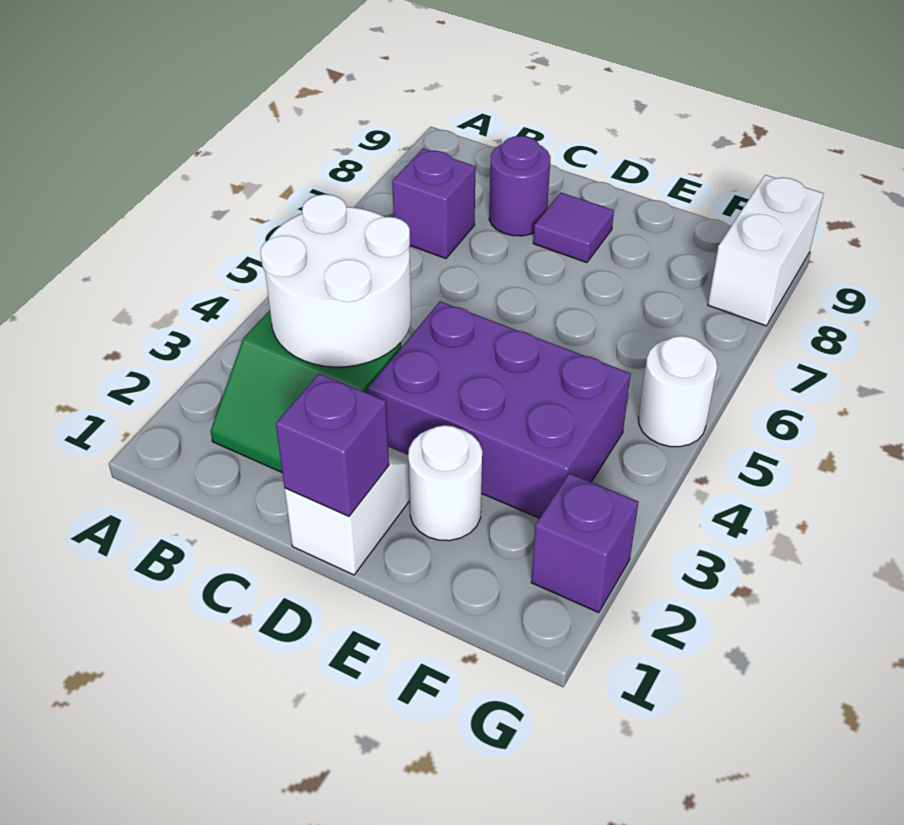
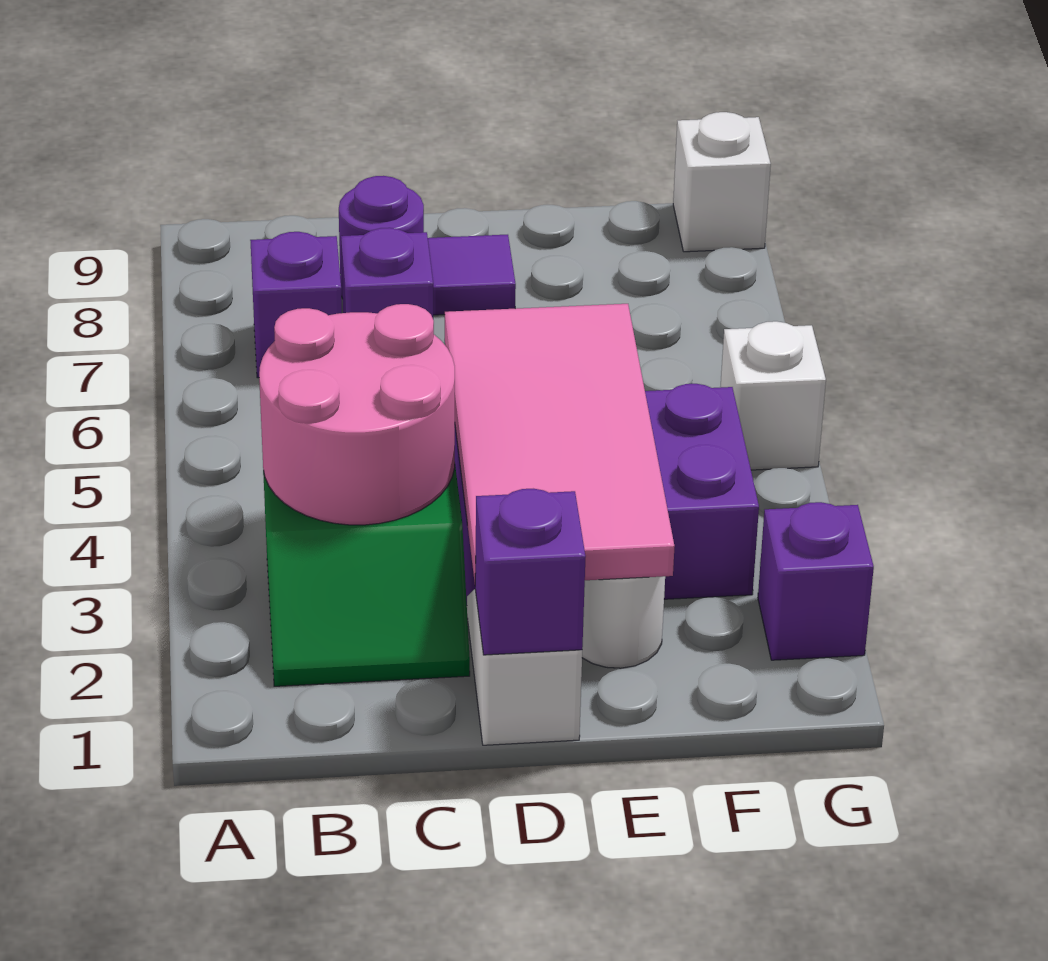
white 2x2 round brick [260,194,411,367] -> pink 2x2 round brick [259,304,455,525]
none -> purple 1x1 brick [341,228,433,318]
none -> pink 2x4 tile [445,304,675,582]
white 1x1 round brick [638,336,717,447] -> white 1x1 brick [720,321,826,470]
white 1x2 brick [708,175,824,326] -> white 1x1 brick [673,112,771,252]

